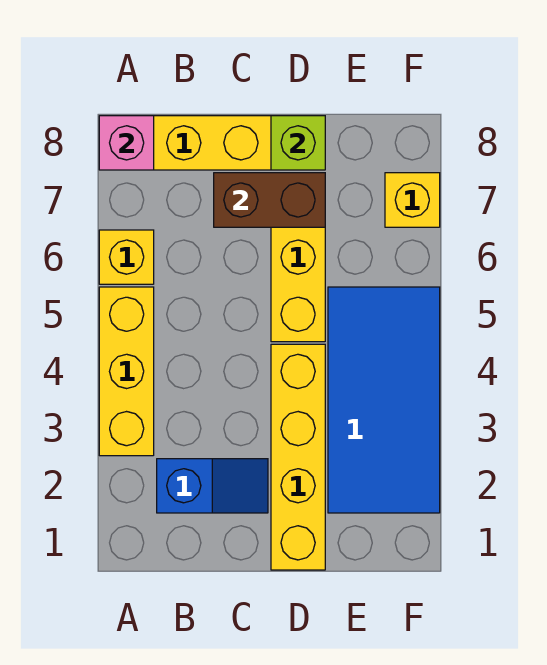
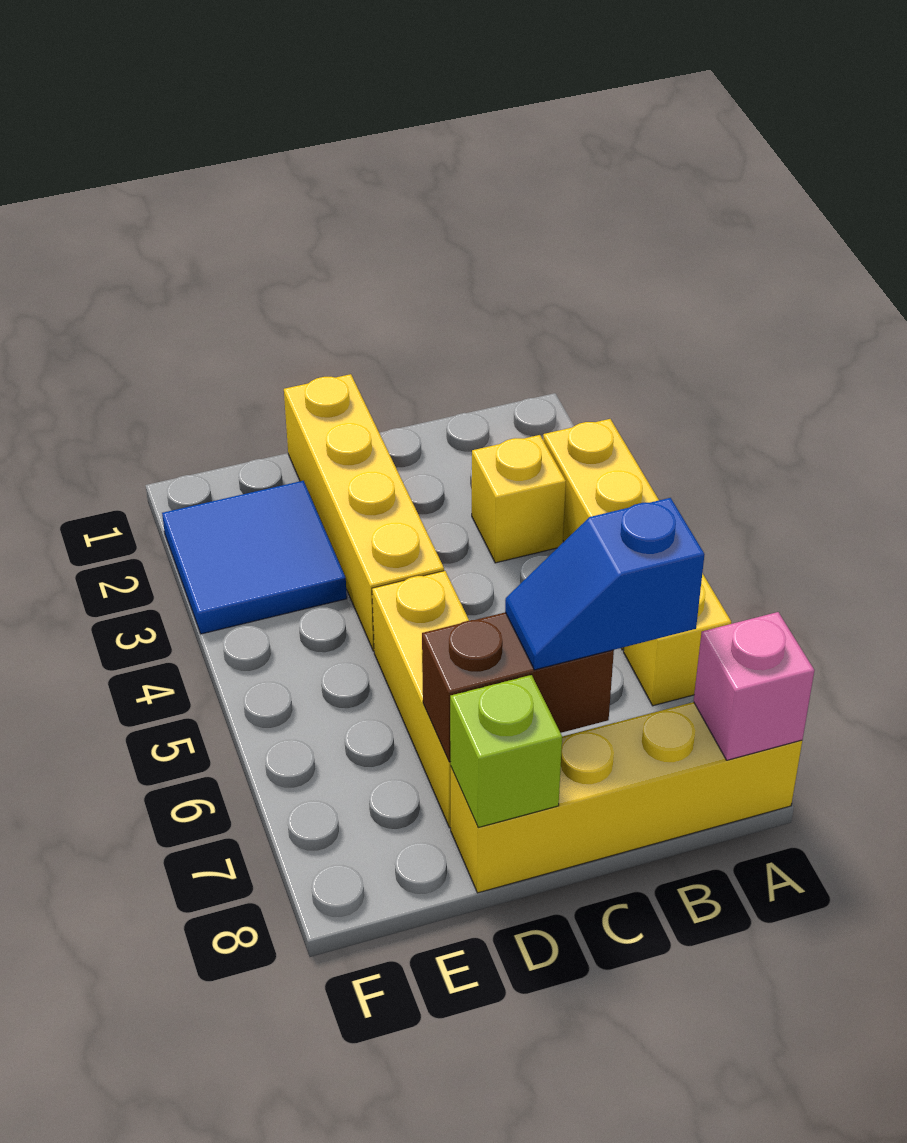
blue 1x2 slope [157,459,268,513] -> blue 1x2 slope moved to [505,498,704,670]
blue 2x4 tile [328,287,440,513] -> blue 2x2 tile [162,481,347,634]
yellow 1x1 brick [385,173,440,227] -> yellow 1x1 brick moved to [472,435,566,563]

